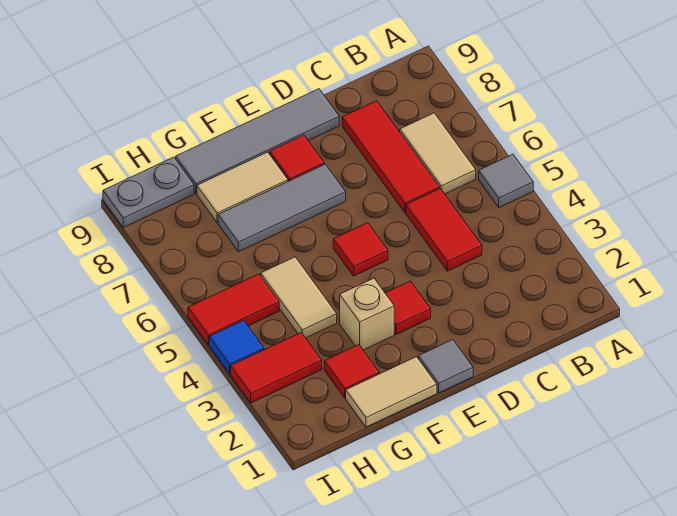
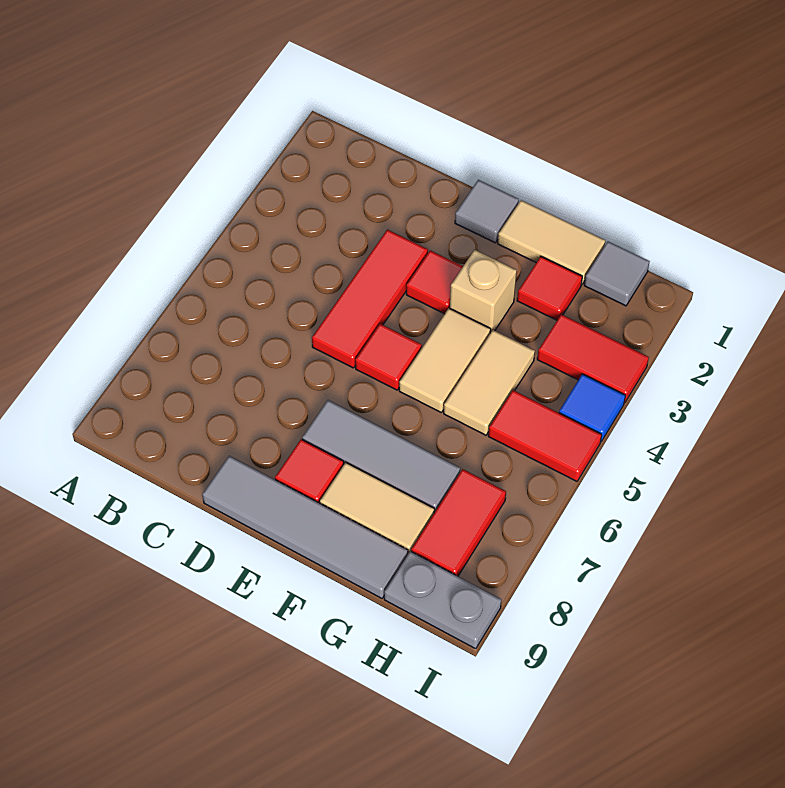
grey 1x1 tile [479,154,533,208] -> grey 1x1 tile moved to [584,242,650,306]
tan 1x2 tile [400,113,476,194] -> tan 1x2 tile moved to [399,308,491,412]
red 1x2 tile [406,188,482,271] -> red 1x2 tile moved to [411,469,506,576]
red 1x3 tile [342,101,440,213] -> red 1x3 tile moved to [312,230,428,368]

